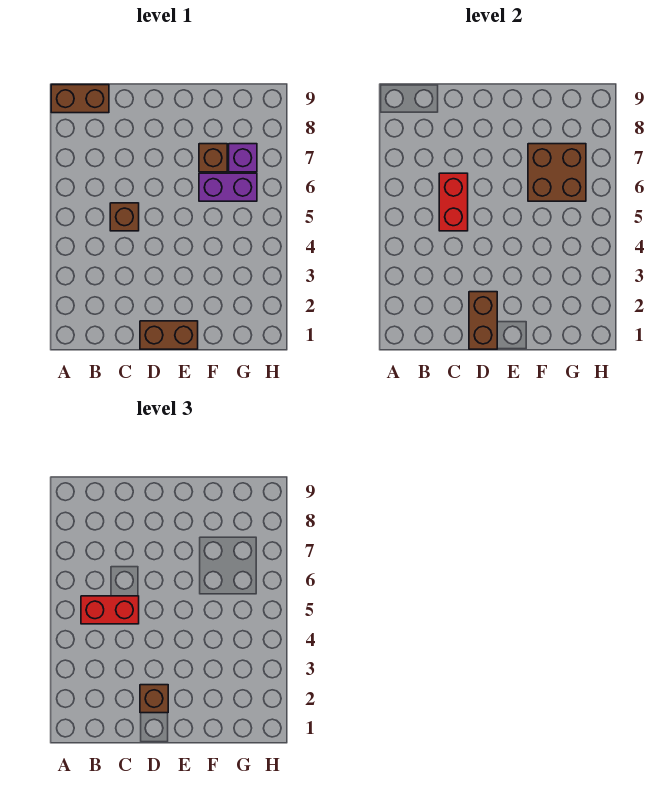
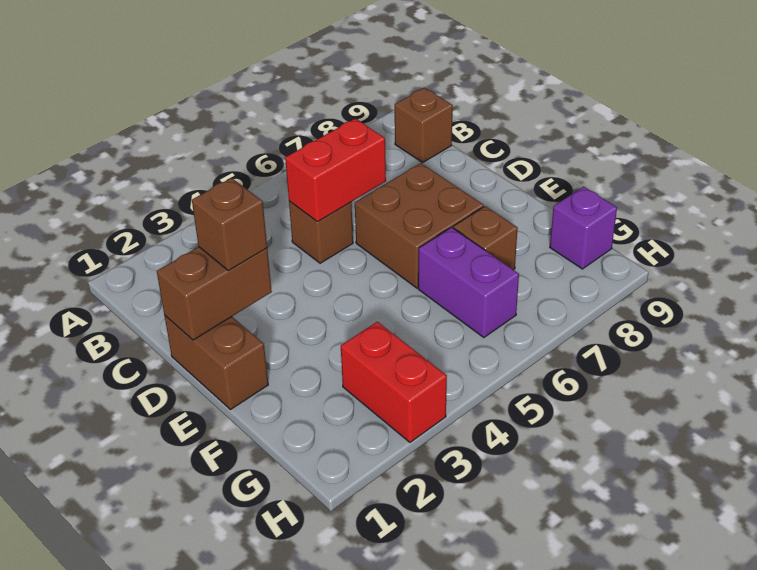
brown 1x2 brick [51,85,109,113] -> brown 1x1 brick [395,88,453,163]
red 1x2 brick [81,596,139,624] -> red 1x2 brick moved to [341,322,447,442]
brown 2x2 brick [528,144,586,201] -> brown 2x2 brick moved to [355,163,484,288]
purple 1x1 brick [229,144,257,172] -> purple 1x1 brick moved to [550,187,617,269]

